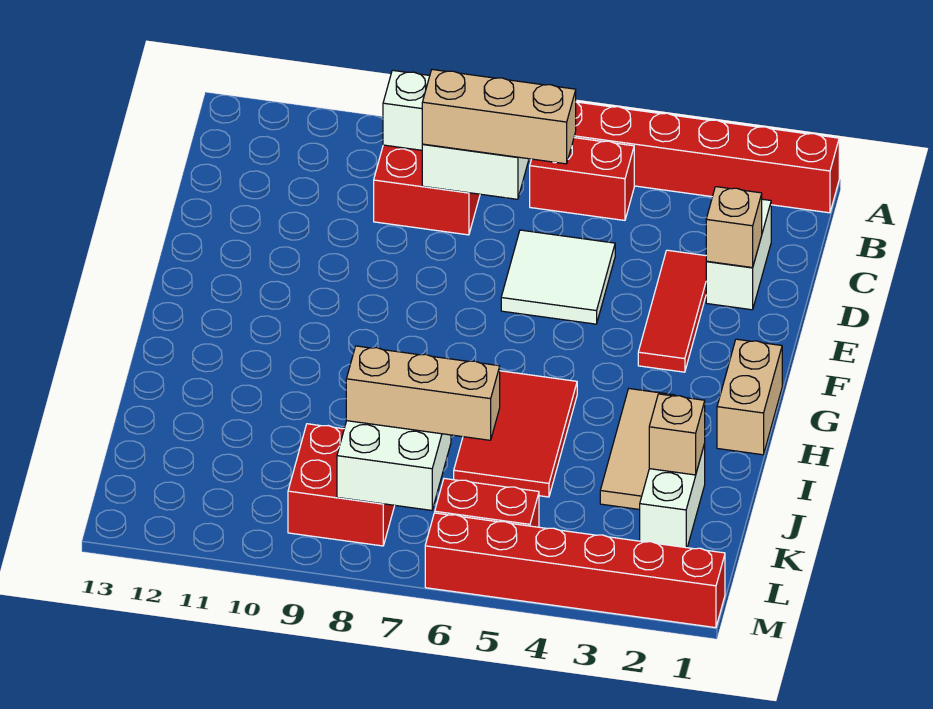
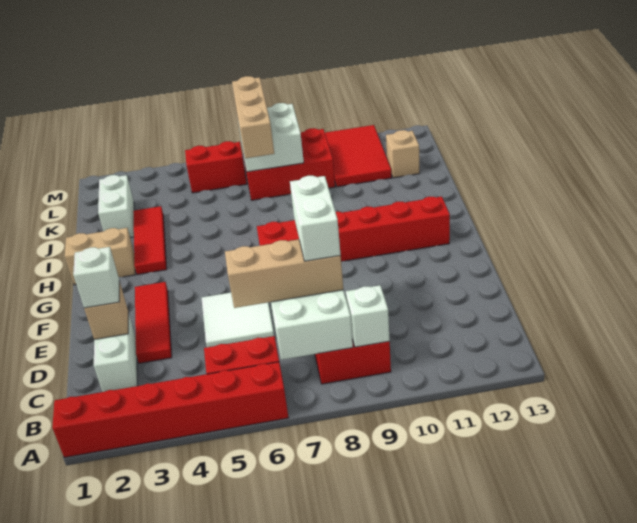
none -> white 1x2 brick [290,176,341,261]
none -> white 1x1 brick [73,247,119,308]
tan 1x2 brick [717,339,782,455] -> tan 1x2 brick turned to [65,228,135,285]
tan 1x3 tile [600,389,675,510] -> red 1x3 tile [133,206,167,275]
red 2x3 tile [454,371,577,497] -> red 2x3 tile moved to [325,125,392,187]
tan 1x1 brick [649,394,705,475] -> tan 1x1 brick moved to [386,130,420,178]
tan 1x3 brick [346,346,500,440] -> tan 1x3 brick turned to [232,76,274,158]
red 2x2 brick [288,424,395,546] -> red 2x3 brick [242,128,335,200]
red 1x6 brick [425,513,725,628] -> red 1x6 brick moved to [257,196,450,262]

